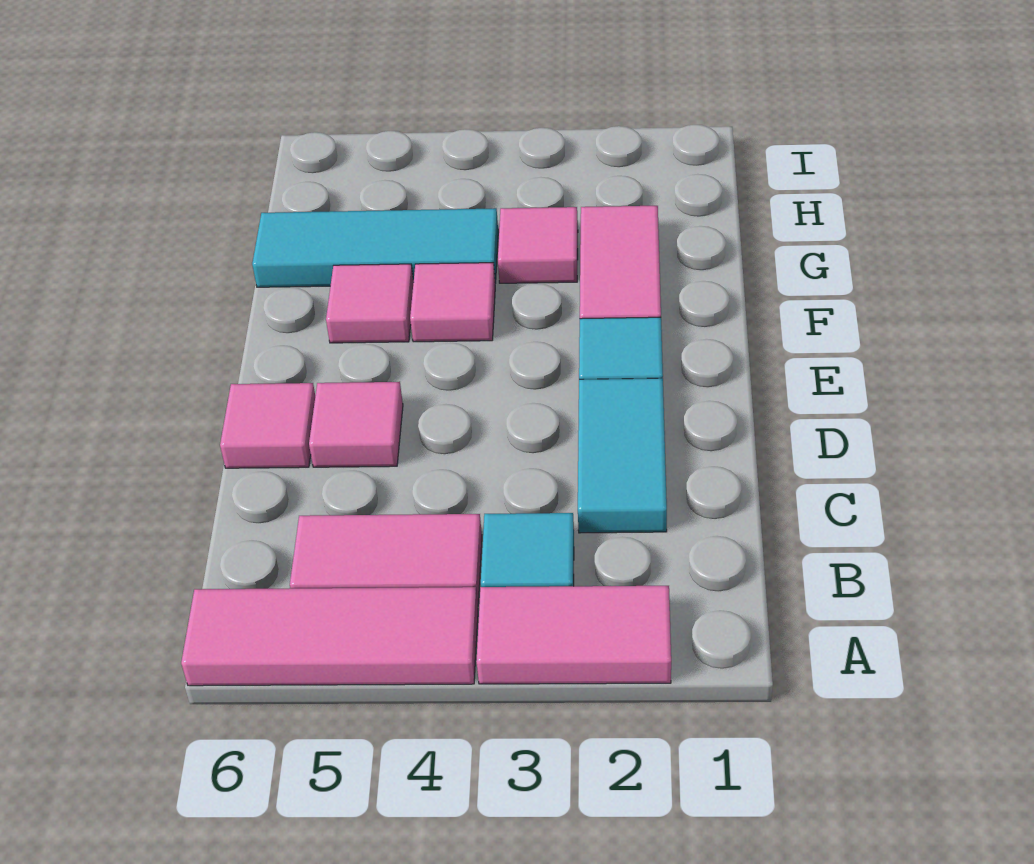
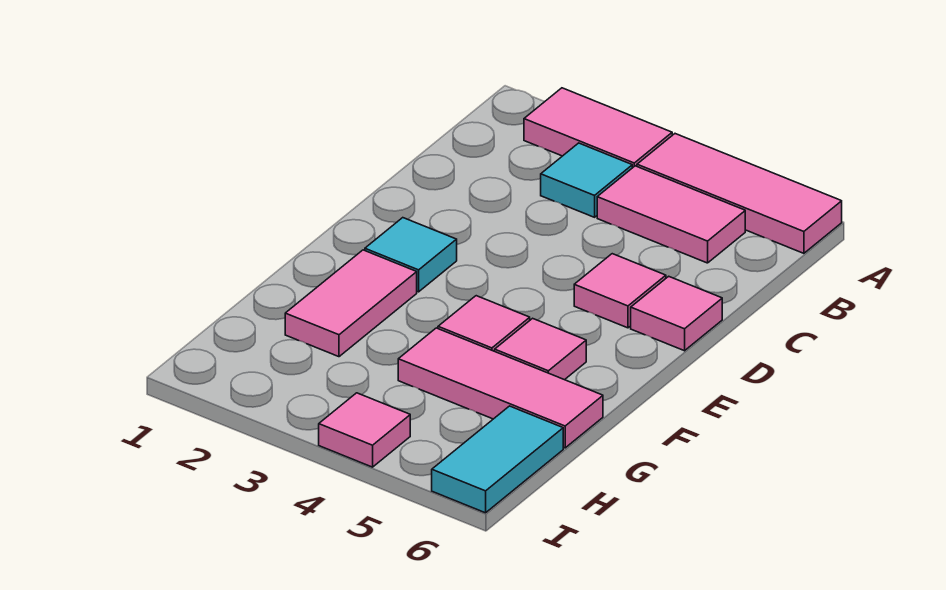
cyan 1x2 tile [578,378,667,533] -> cyan 1x2 tile moved to [432,406,563,513]
pink 1x1 tile [498,207,578,283] -> pink 1x1 tile moved to [319,393,410,467]
cyan 1x3 tile [252,208,498,287] -> pink 1x3 tile [398,328,603,448]

